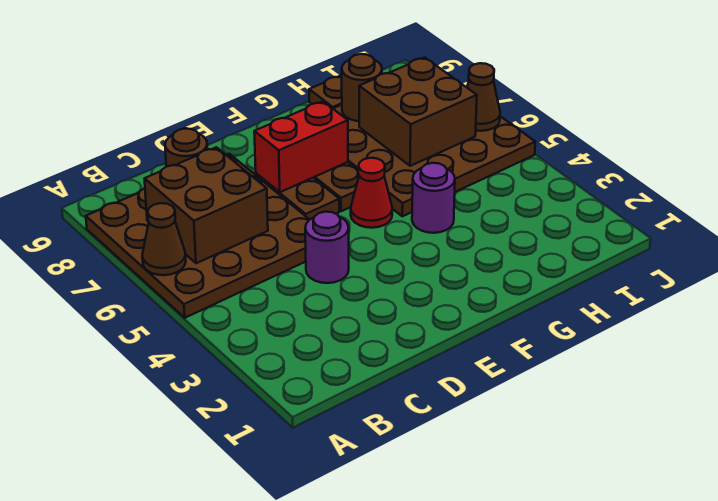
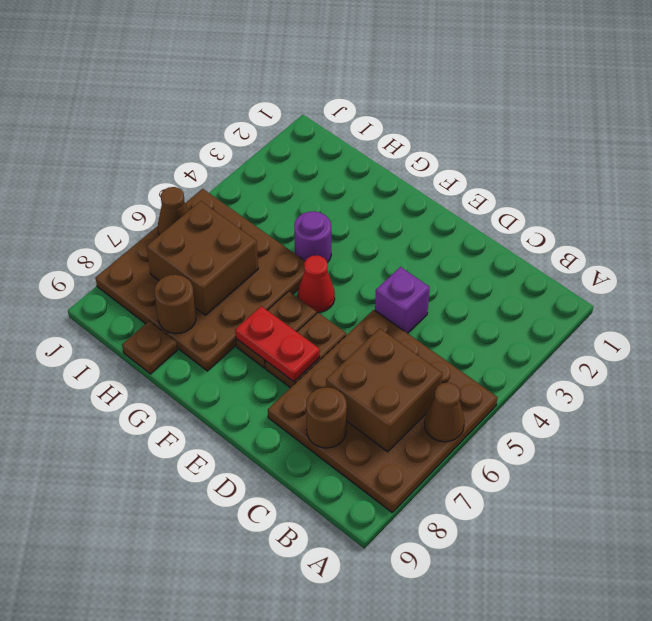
purple 1x1 round brick [305,212,349,283] -> purple 1x1 brick [375,267,430,333]
red 1x2 brick [254,101,348,192] -> red 1x2 plate [235,306,320,382]

